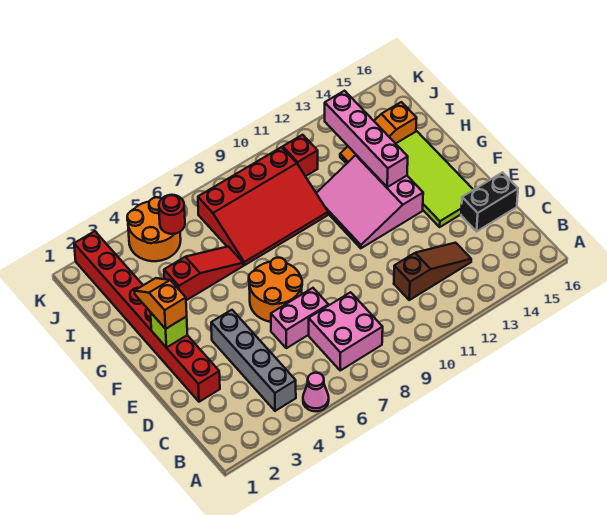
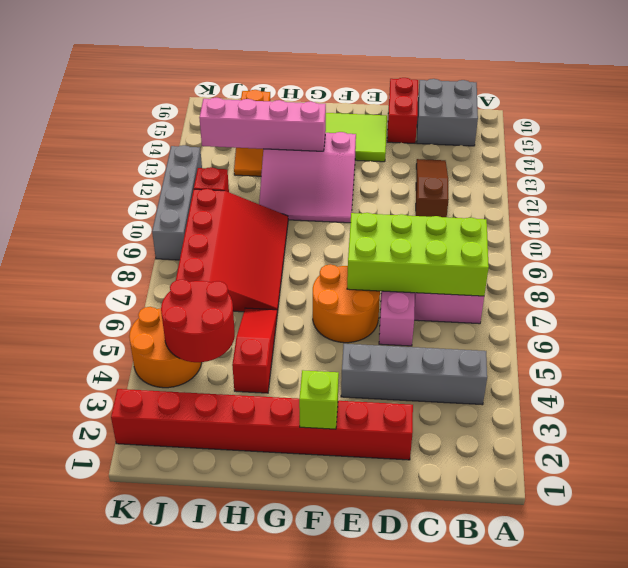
pink 1x1 cone [303,373,329,411] -> none
none -> lime 2x4 brick [347,213,489,296]
none -> grey 2x2 brick [417,79,478,146]
black 1x2 brick [461,173,518,231] -> red 1x2 brick [387,78,418,143]
orange 1x2 slope [135,278,187,329] -> none
red 1x1 round brick [159,195,185,234] -> red 2x2 round brick [161,279,235,362]
none -> grey 1x4 brick [152,145,202,260]

